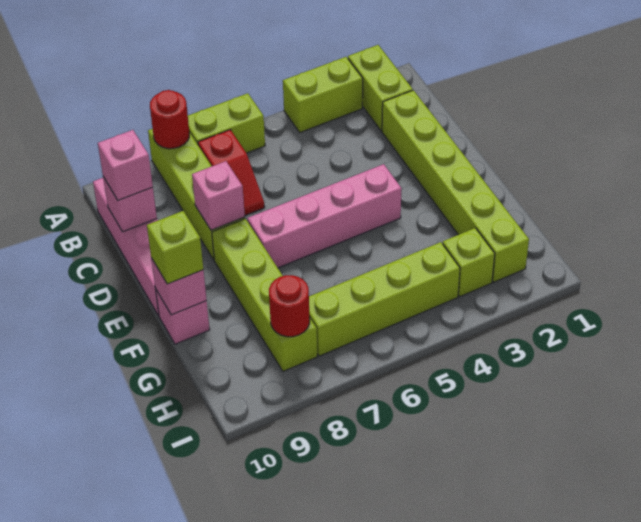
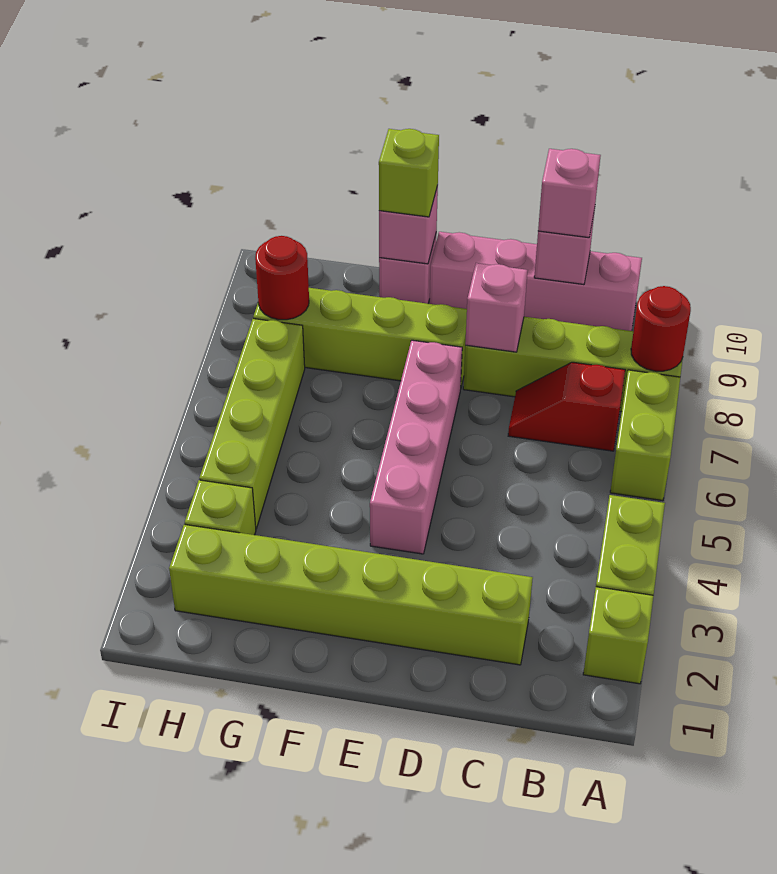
lime 1x2 brick [348,45,413,131] -> lime 1x1 brick [583,587,654,684]

